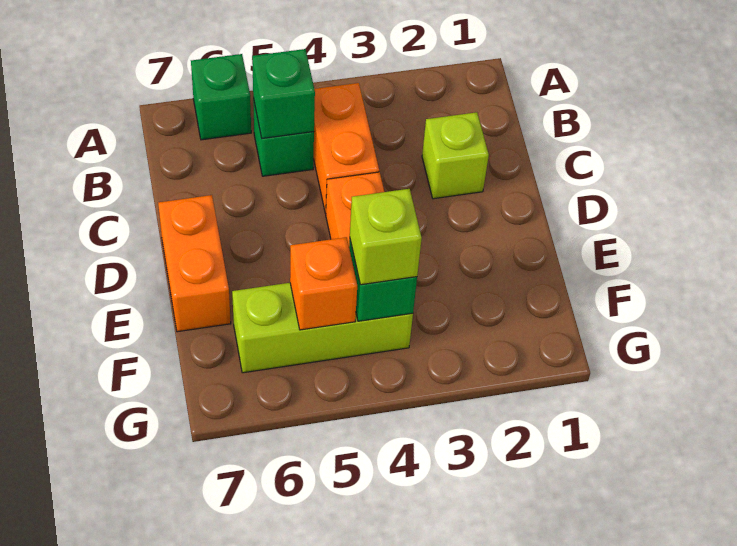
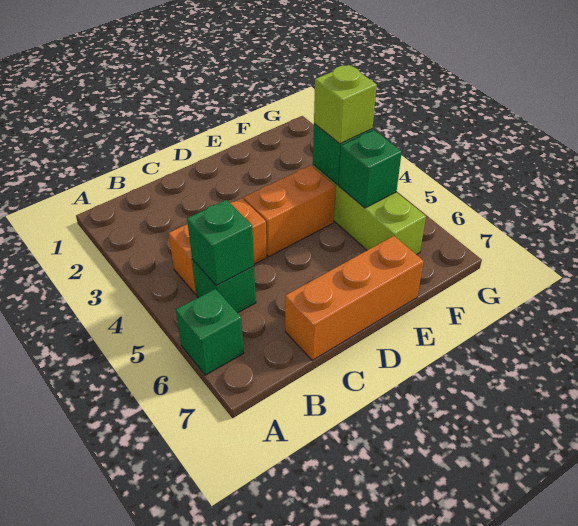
lime 1x1 brick [422,112,489,199] -> none
orange 1x2 brick [158,195,231,332] -> orange 1x3 brick [285,236,424,360]
orange 1x1 brick [290,237,357,330] -> green 1x1 brick [339,130,402,208]

